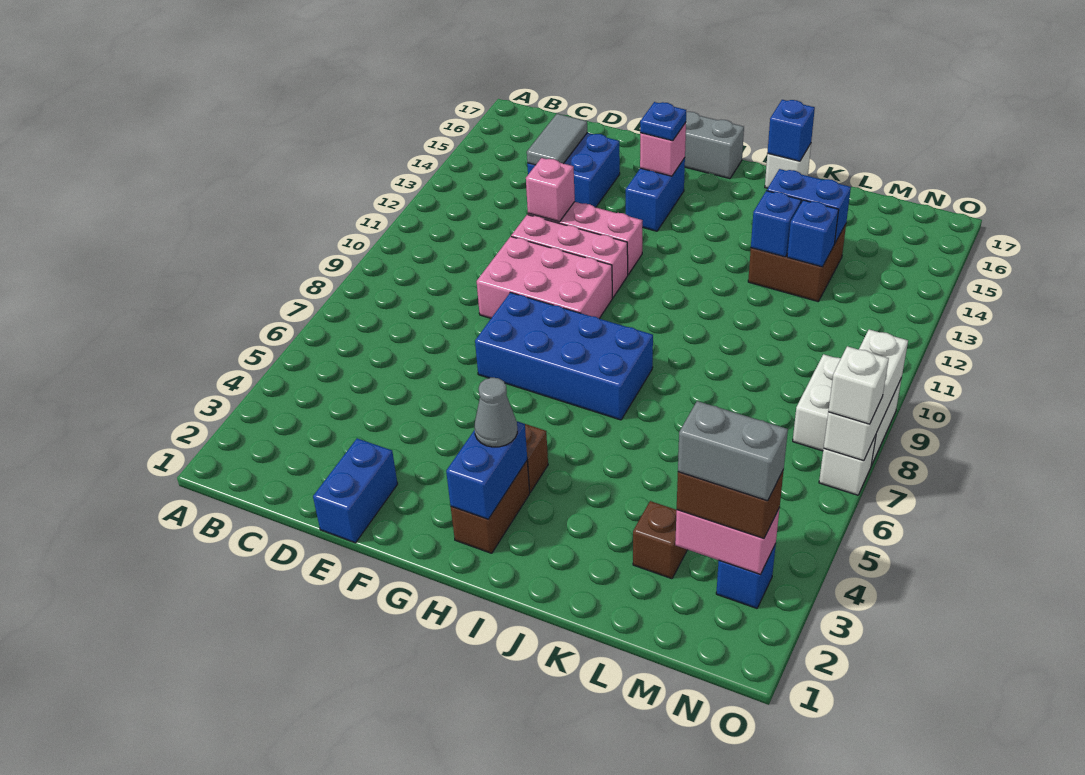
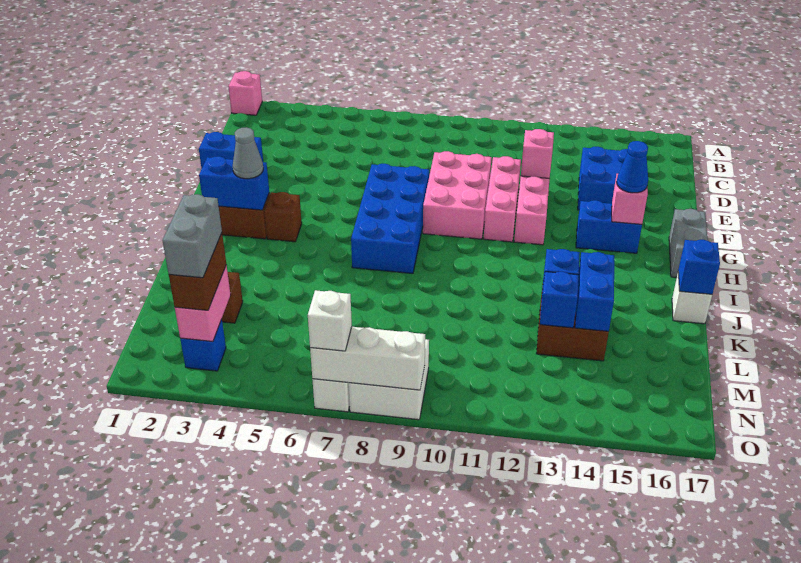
none -> pink 1x1 brick [228,71,262,115]
grey 1x2 tile [527,114,587,165] -> none
blue 1x1 plate [640,102,686,141] -> blue 1x1 cone [617,141,648,193]

